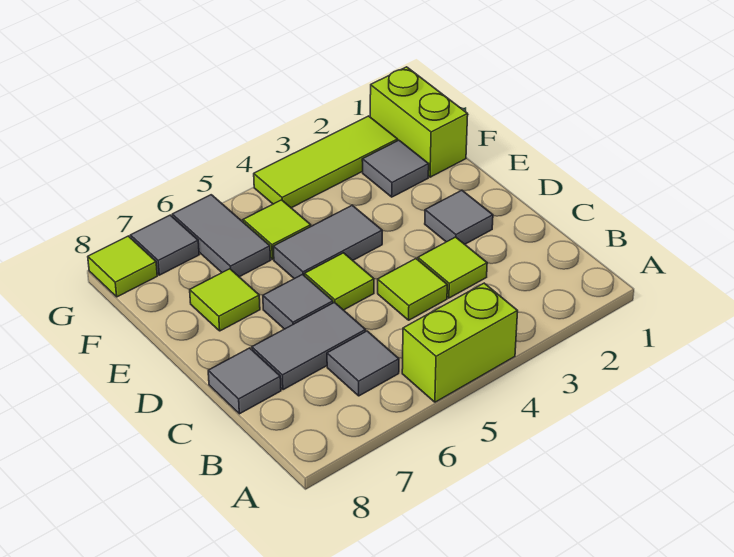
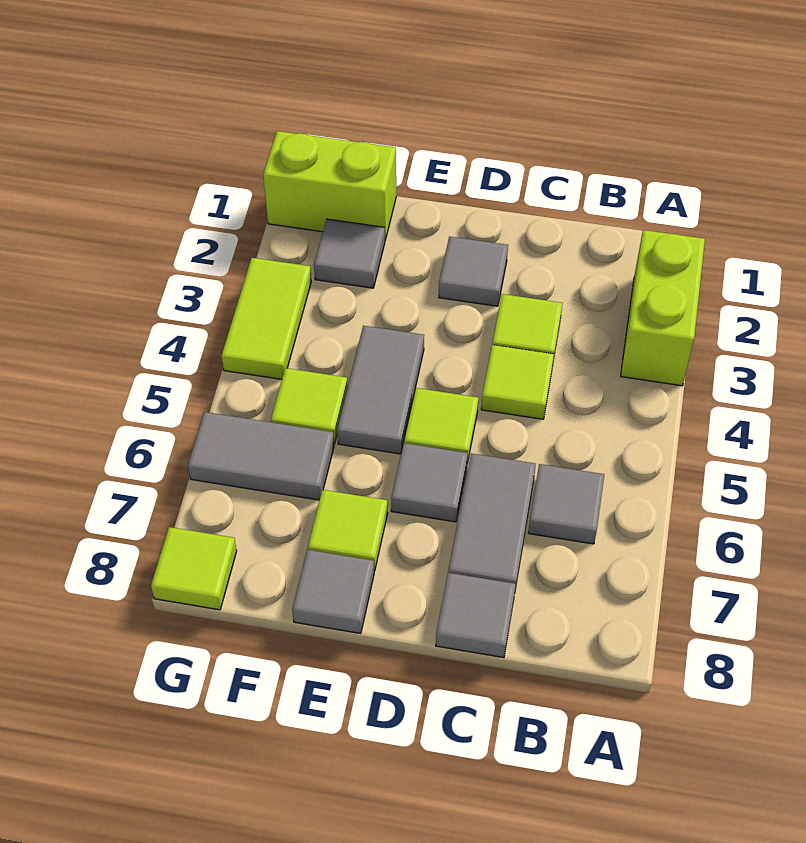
lime 1x2 brick [402,283,518,402] -> lime 1x2 brick moved to [621,230,705,386]
lime 1x3 tile [254,116,398,208] -> lime 1x2 tile [221,258,311,379]
grey 1x1 tile [130,215,199,275] -> grey 1x1 tile moved to [292,550,374,634]

